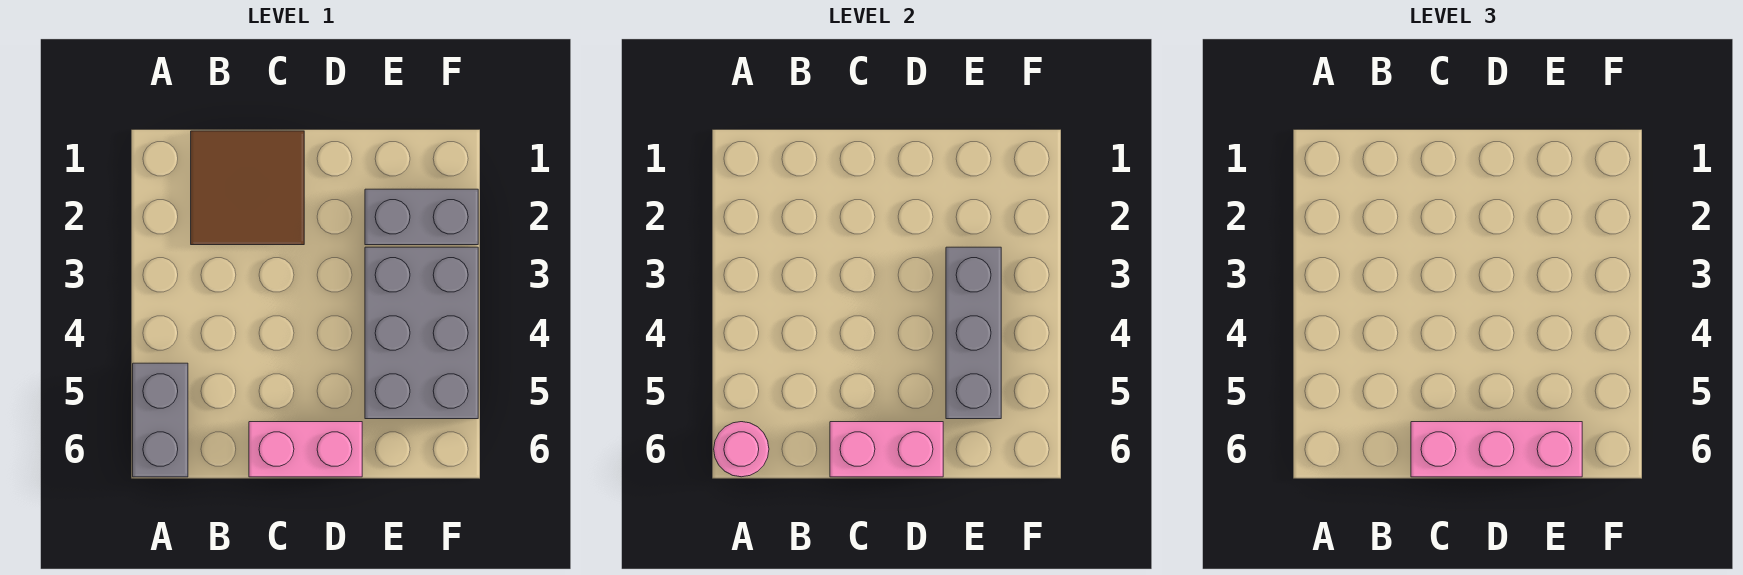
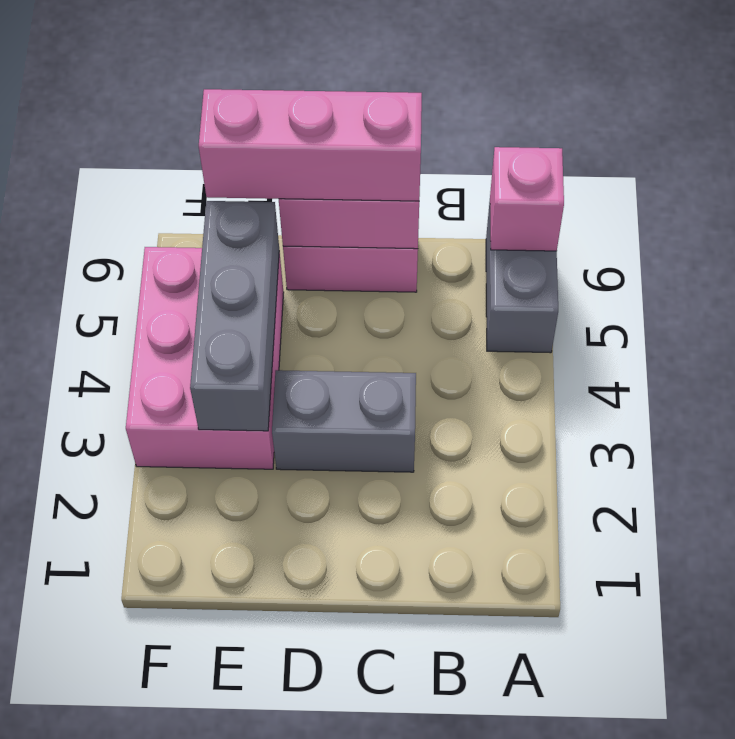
pink 1x1 round brick [714,422,769,477] -> pink 1x1 brick [490,147,564,251]
brown 2x2 tile [191,131,304,245] -> none
grey 1x2 brick [365,189,478,245] -> grey 1x2 brick moved to [272,370,416,472]
grey 2x3 brick [365,247,478,419] -> pink 2x3 brick [126,247,284,469]

